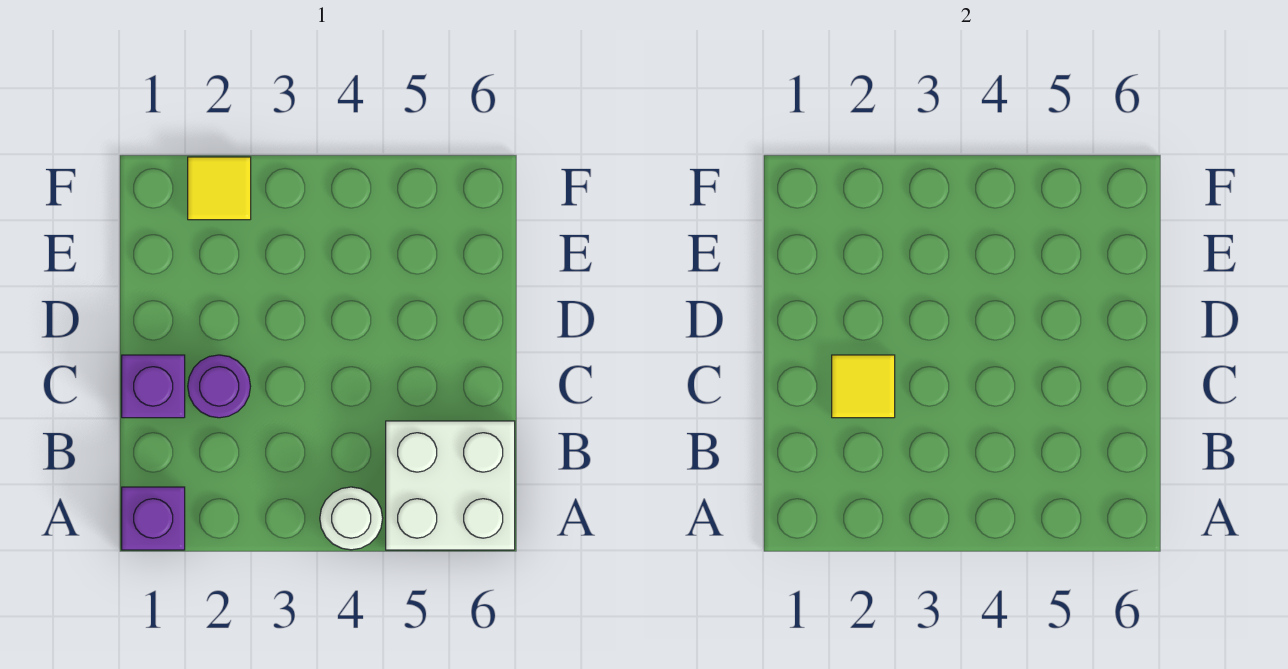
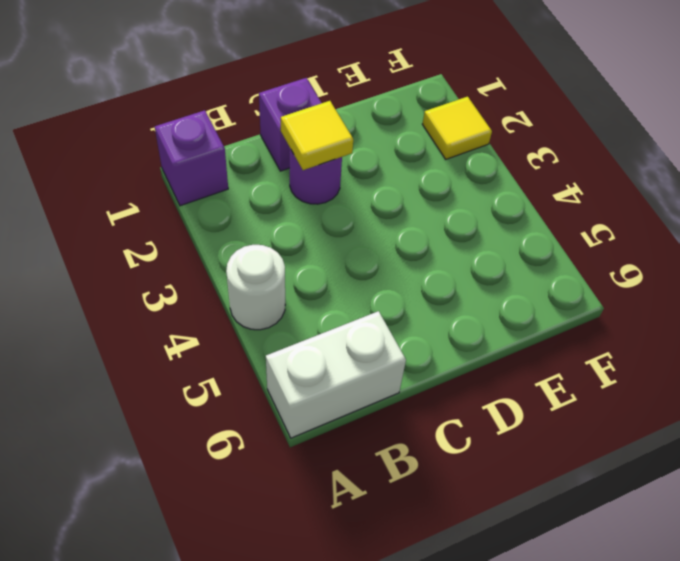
white 2x2 brick [386,421,515,550] -> white 1x2 brick [266,311,406,438]

